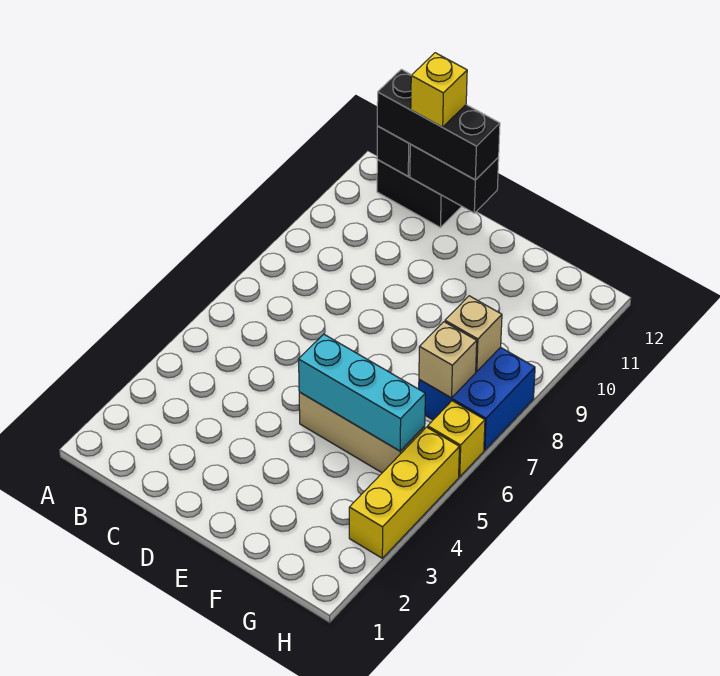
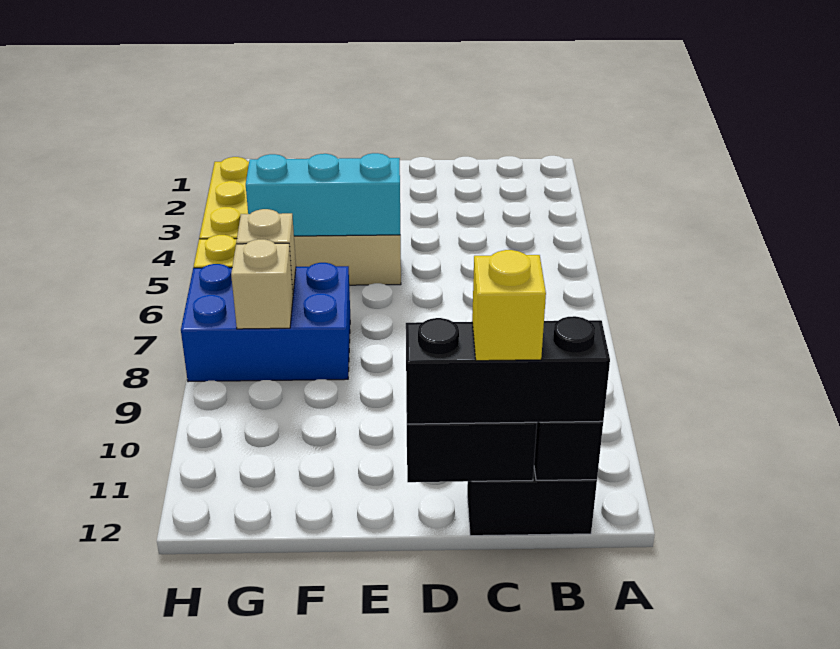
blue 2x2 brick [419,347,535,450] -> blue 2x3 brick [181,263,350,382]

